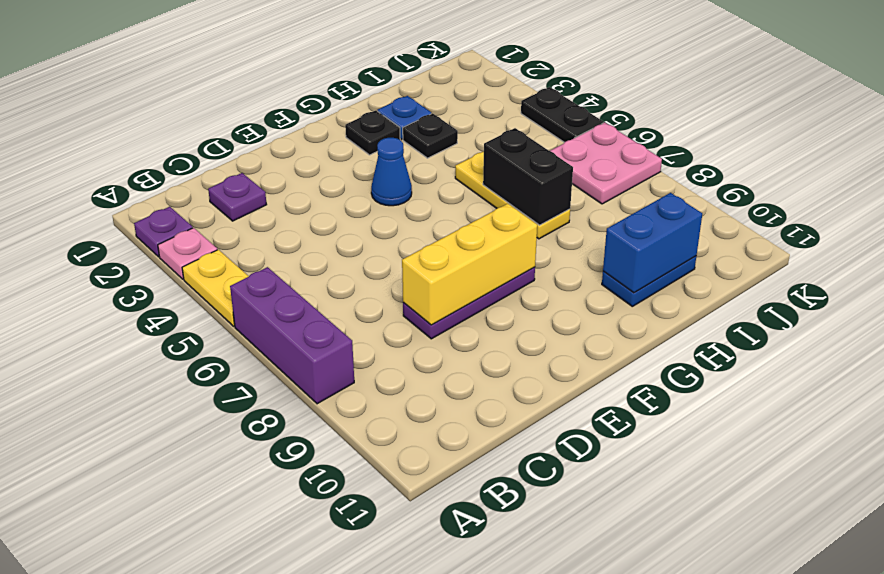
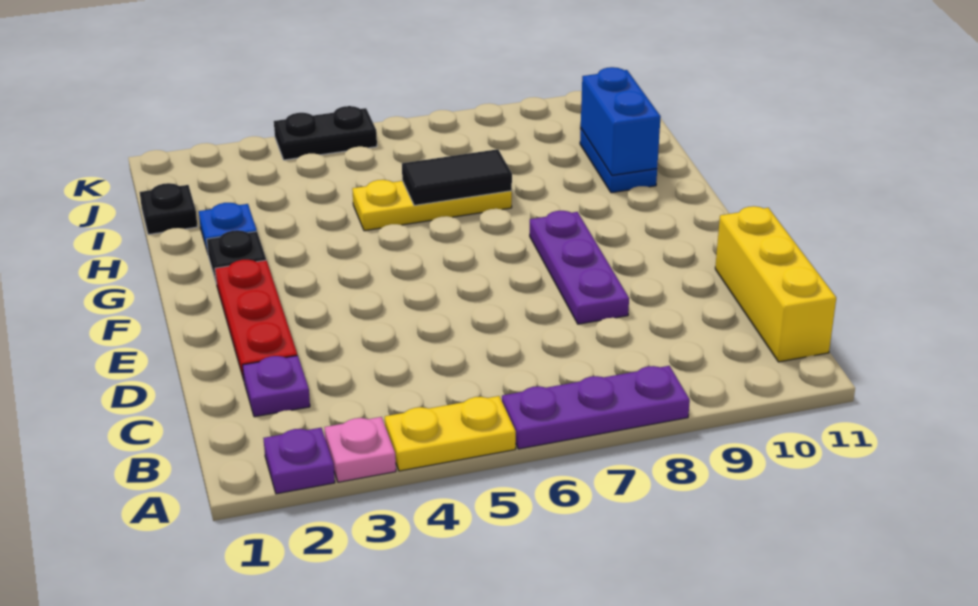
purple 1x3 brick [230,267,354,404] -> purple 1x3 plate [502,366,690,449]
none -> red 1x3 plate [215,260,297,380]
yellow 1x3 brick [402,204,537,325] -> yellow 1x3 brick moved to [715,206,836,362]
blue 1x1 cone [371,138,412,206] -> none
black 1x1 plate [403,113,458,158] -> black 1x1 plate moved to [140,183,198,235]
black 1x2 brick [483,128,573,225] -> black 1x2 tile [402,149,512,205]
pink 2x2 plate [550,122,662,204] -> none

